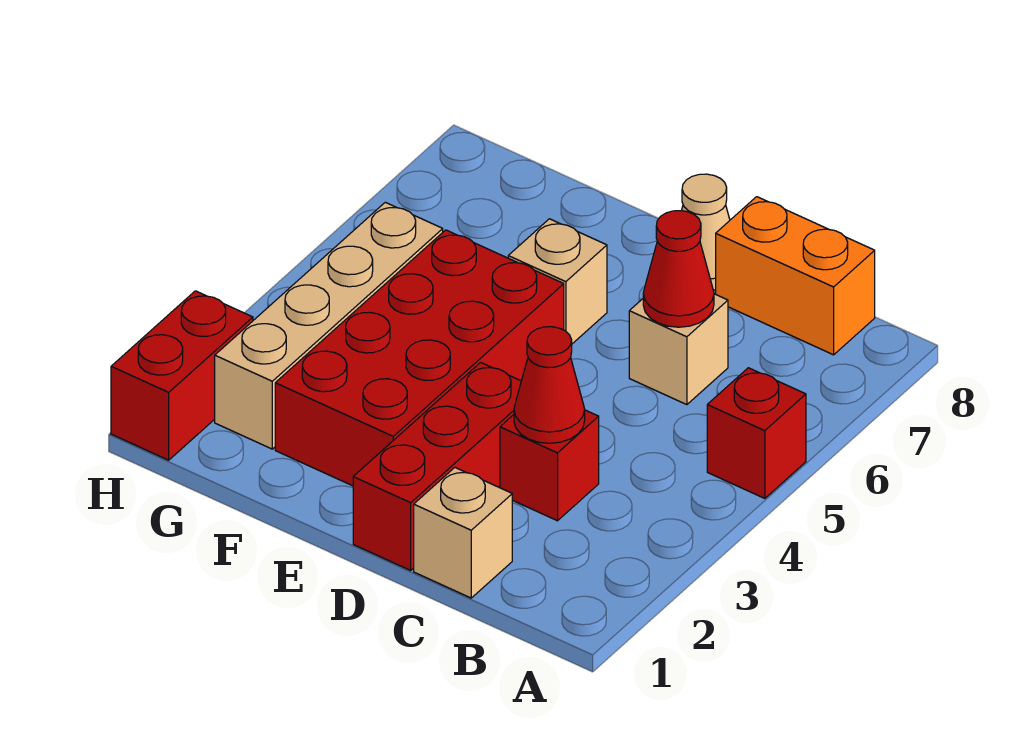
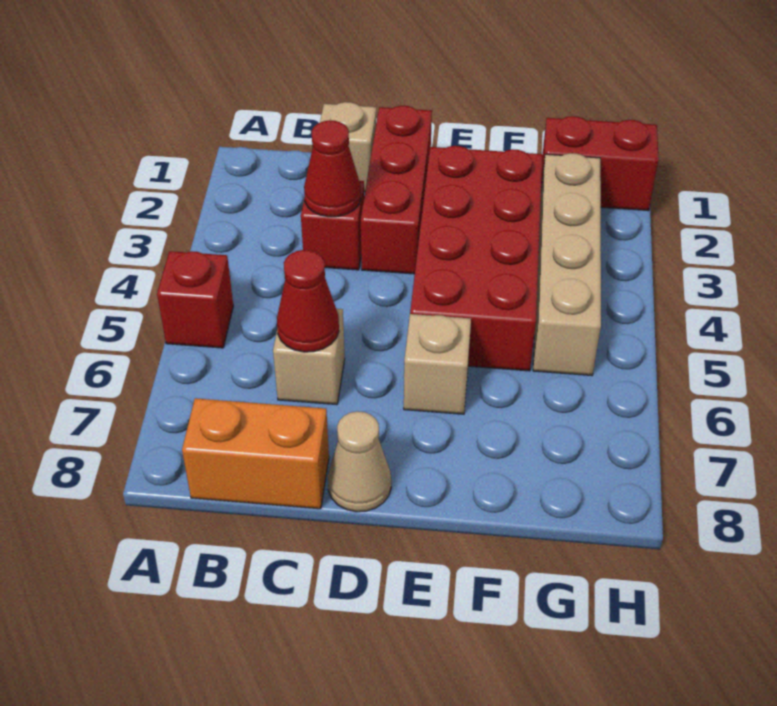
red 1x2 brick [111,291,253,460] -> red 1x2 brick turned to [541,116,659,211]

